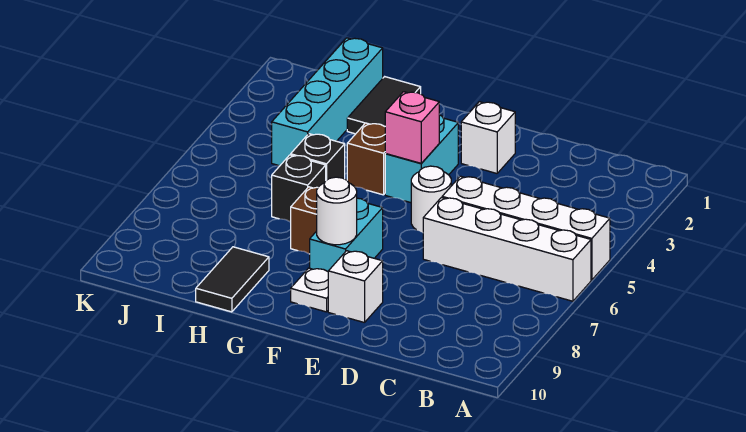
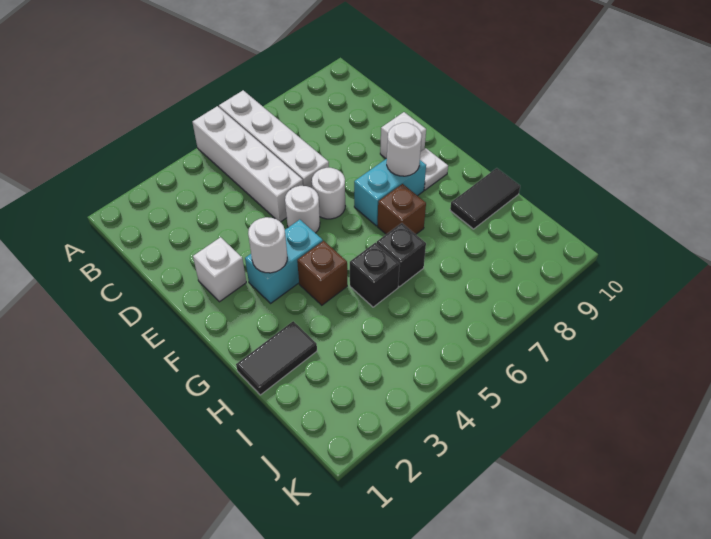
none -> white 1x1 round brick [312,168,345,219]
none -> white 1x1 round brick [248,217,287,273]
pink 1x1 brick [385,92,439,163] -> none
cyan 1x4 brick [272,38,383,166] -> none

